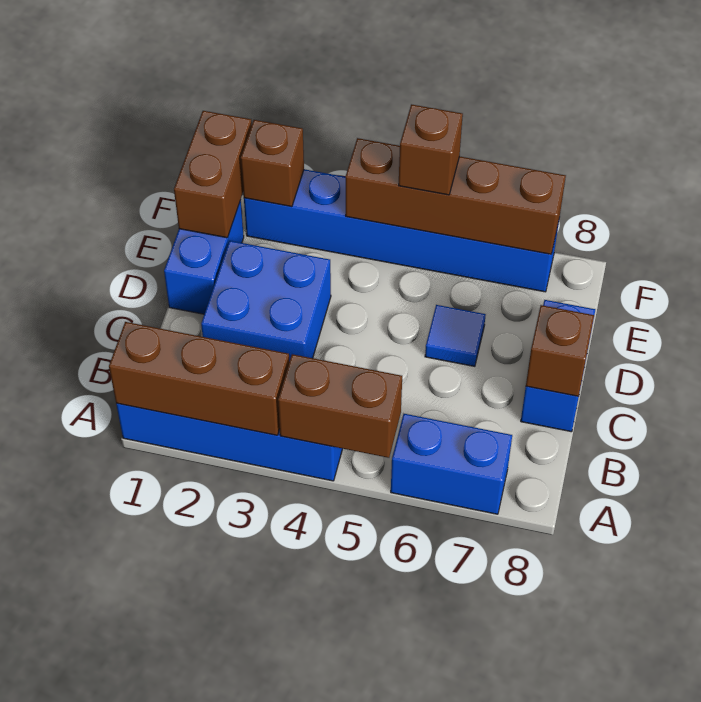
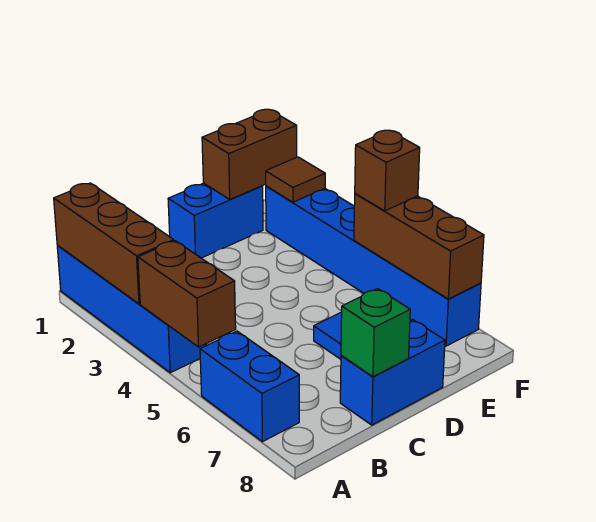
blue 2x2 brick [201,241,331,361] -> none
brown 1x1 brick [526,305,594,396] -> green 1x1 brick [341,289,410,377]
brown 1x1 brick [241,120,304,207] -> brown 1x1 tile [266,157,325,202]
brown 1x4 brick [345,138,566,254] -> brown 1x3 brick [354,194,484,299]

